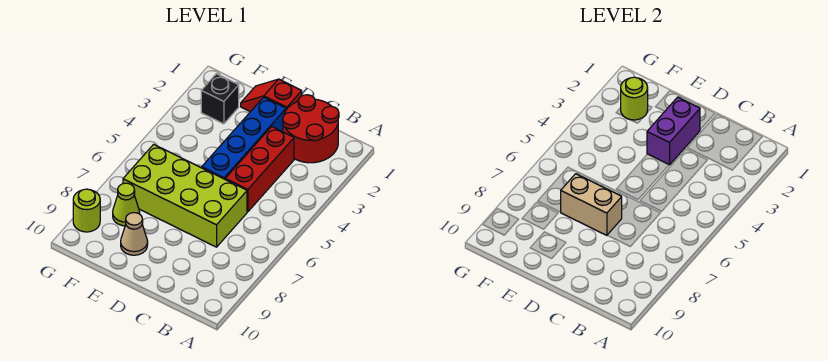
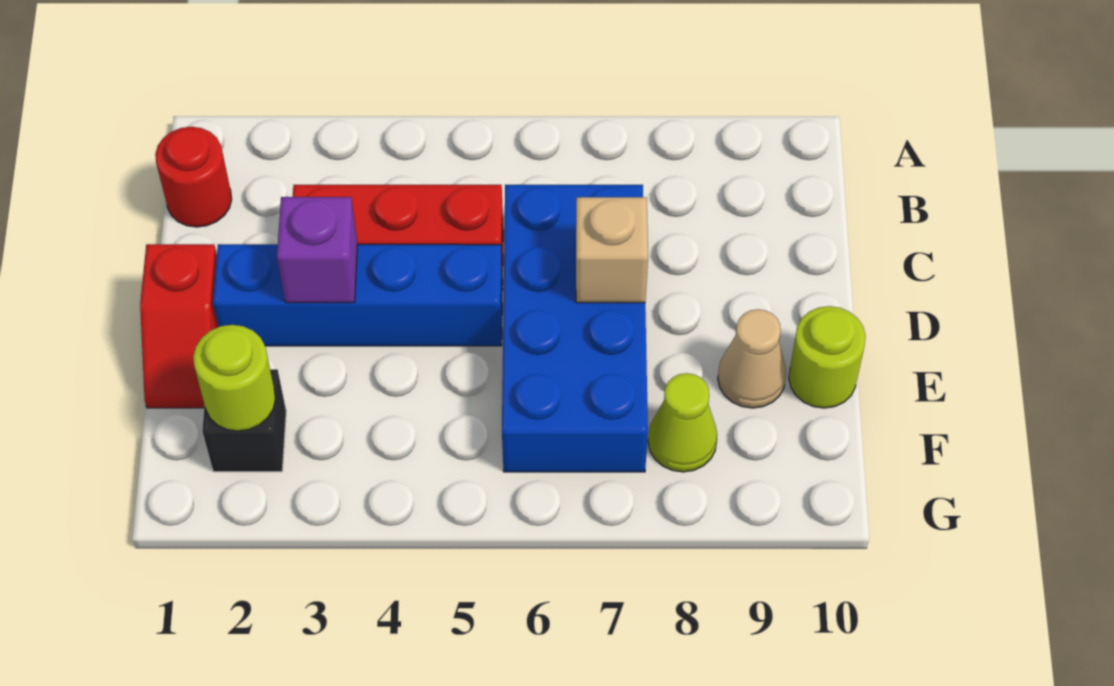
red 2x2 round brick [283,95,339,163] -> red 1x1 round brick [155,127,232,227]
lime 2x4 brick [123,144,247,247] -> blue 2x4 brick [502,185,648,472]
purple 1x2 brick [647,97,700,165] -> purple 1x1 brick [277,197,358,303]
tan 1x2 brick [561,174,622,235] -> tan 1x1 brick [576,197,648,303]
lime 1x1 round brick [73,189,100,232] -> lime 1x1 round brick moved to [789,306,866,408]

